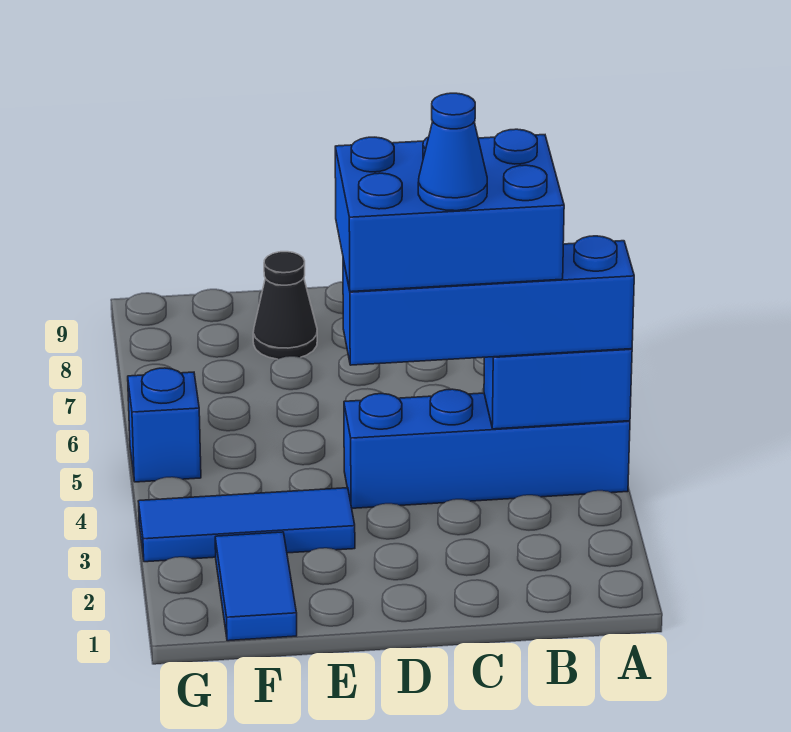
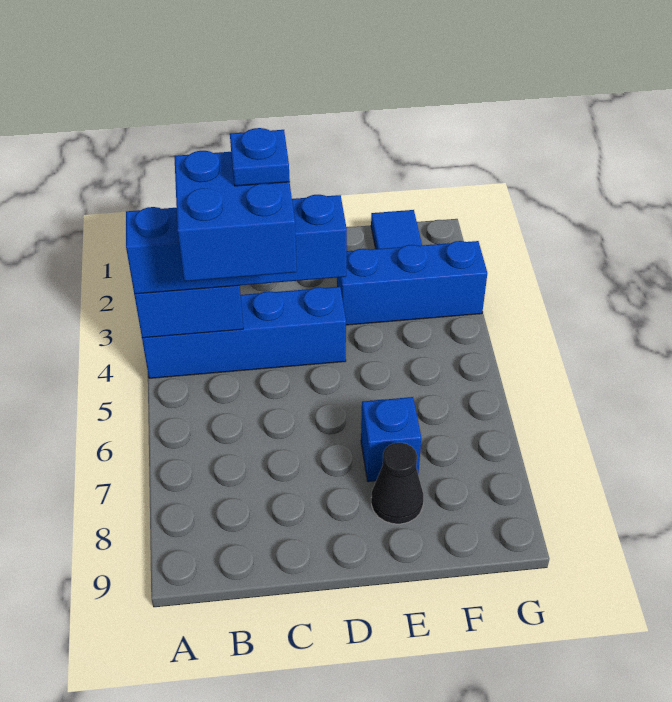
blue 2x3 brick [335,129,564,292] -> blue 2x2 brick [174,151,297,281]
blue 1x1 cone [418,93,487,211] -> blue 1x1 plate [230,128,290,186]
blue 1x3 tile [138,488,355,562] -> blue 1x3 brick [337,241,487,325]
blue 1x1 brick [128,368,201,482] -> blue 1x1 brick moved to [361,397,421,482]

